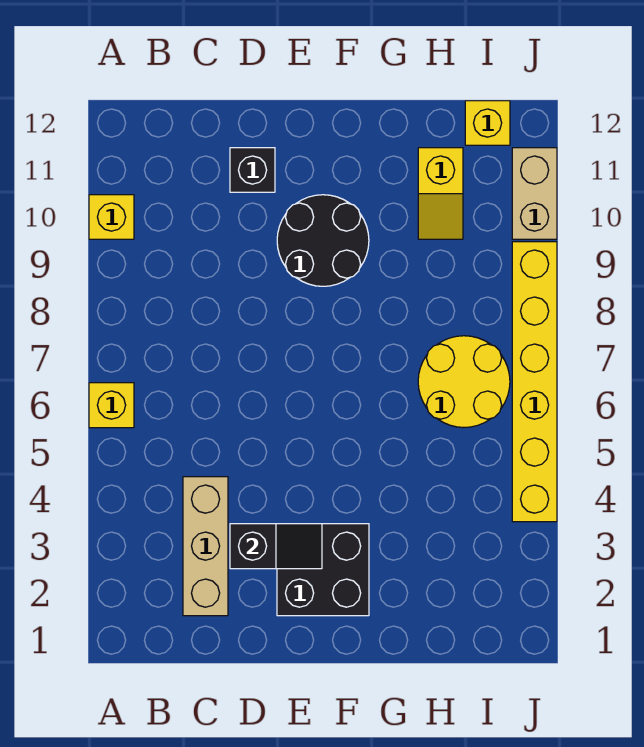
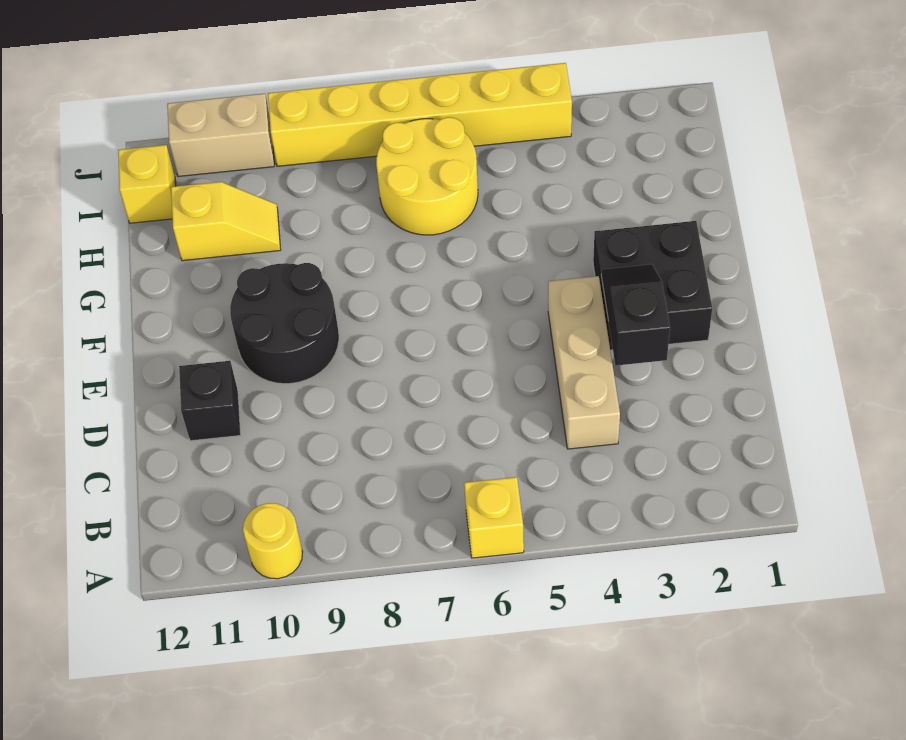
yellow 1x1 brick [89,195,134,239] -> yellow 1x1 round brick [243,503,303,579]
tan 1x3 brick [183,477,228,616] -> tan 1x3 brick turned to [548,276,620,449]

